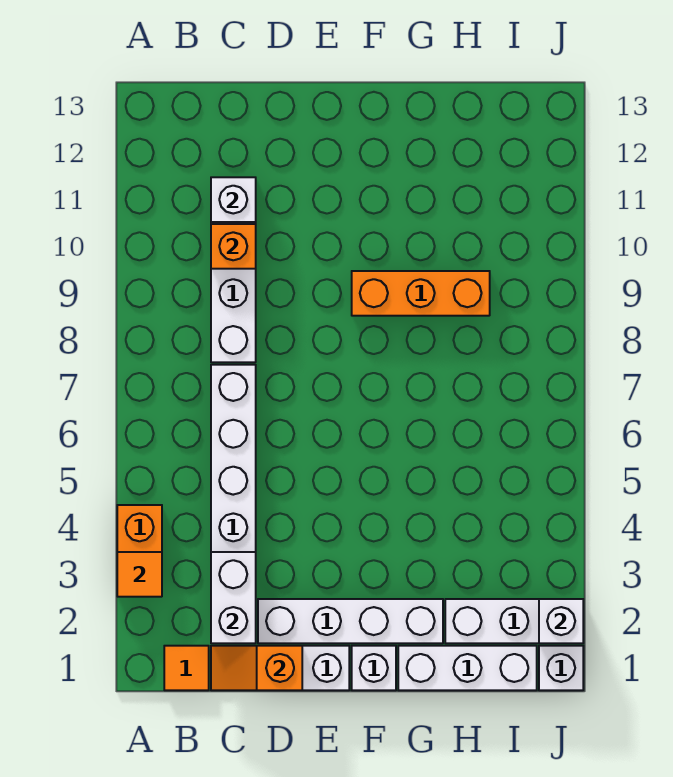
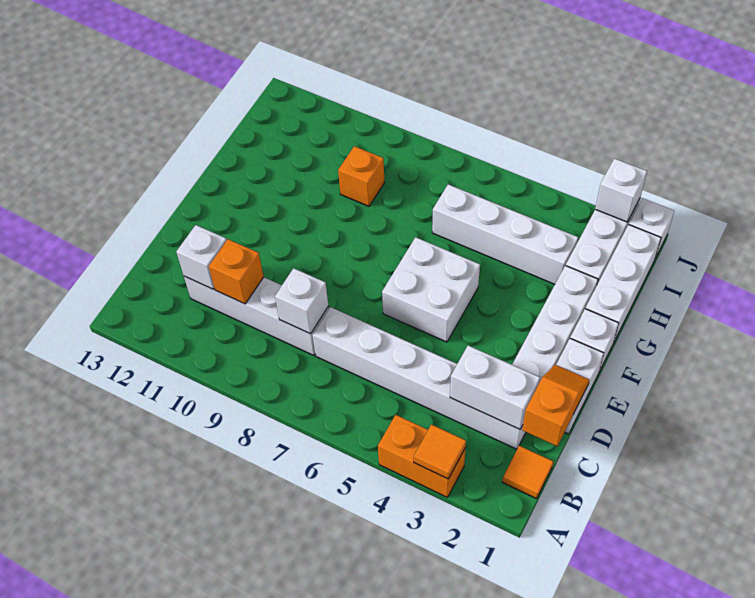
orange 1x2 slope [211,646,302,690] -> orange 1x2 slope turned to [522,365,589,446]
none -> white 1x1 brick [275,268,328,334]
none -> white 2x2 brick [382,237,480,342]
orange 1x3 brick [352,271,490,316] -> orange 1x1 brick [338,146,385,206]
none -> white 1x4 brick [432,184,578,284]

